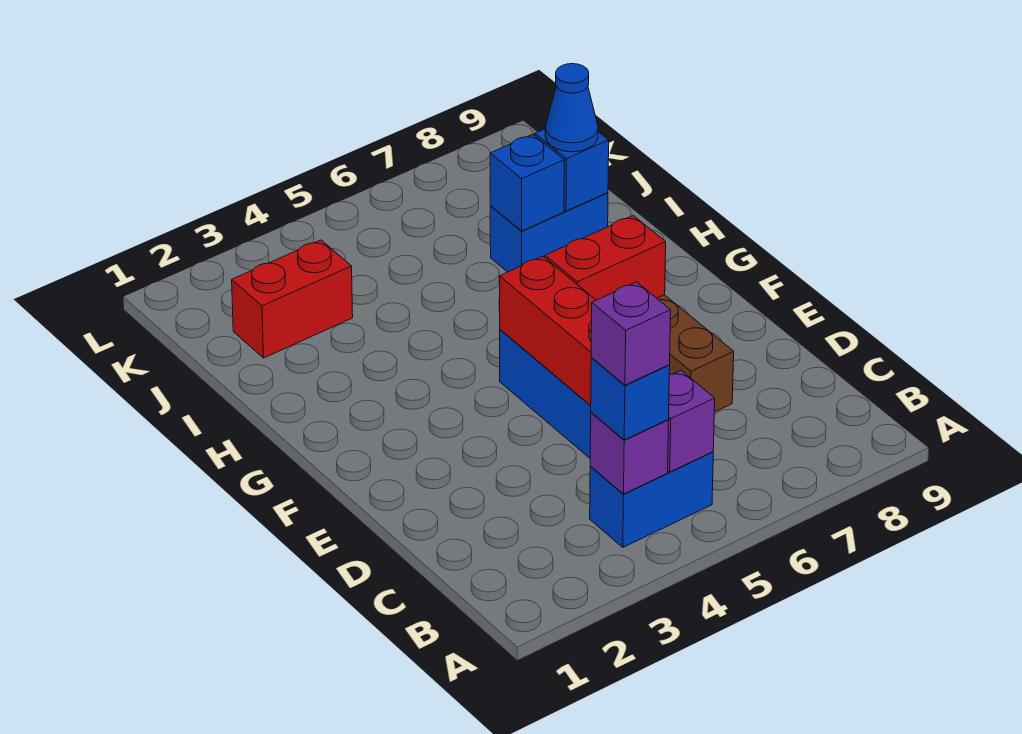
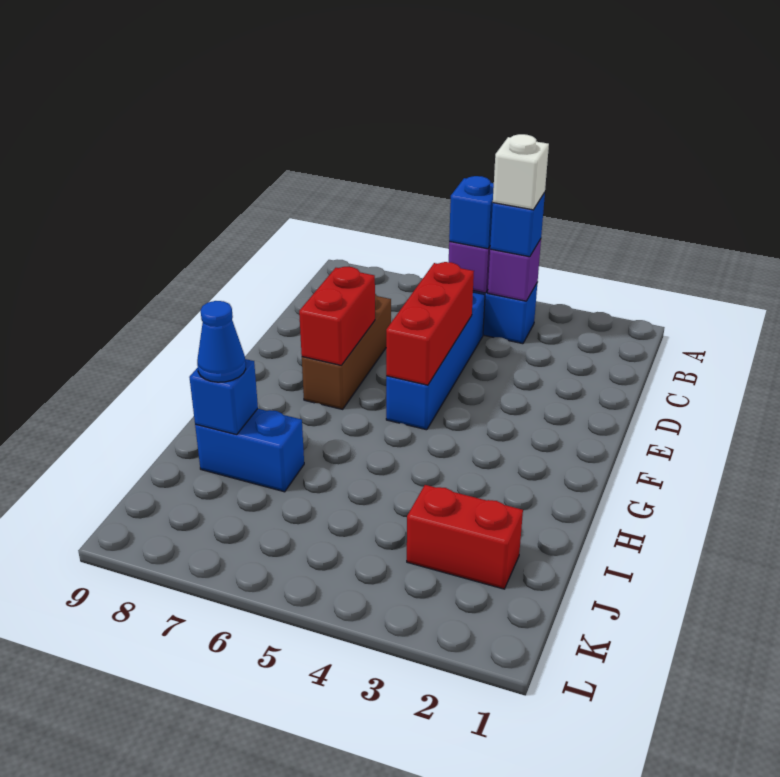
purple 1x1 brick [591,282,671,385] -> white 1x1 brick [493,134,549,210]
red 1x2 brick [545,216,666,300] -> red 1x2 brick turned to [299,267,375,365]
blue 1x1 brick [490,134,564,231] -> blue 1x1 brick moved to [449,176,494,249]

